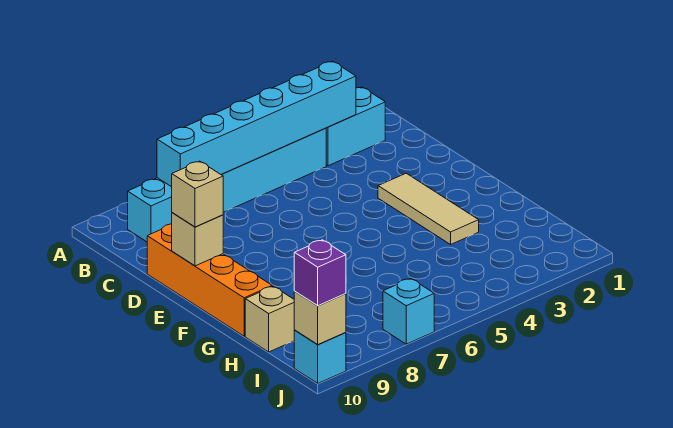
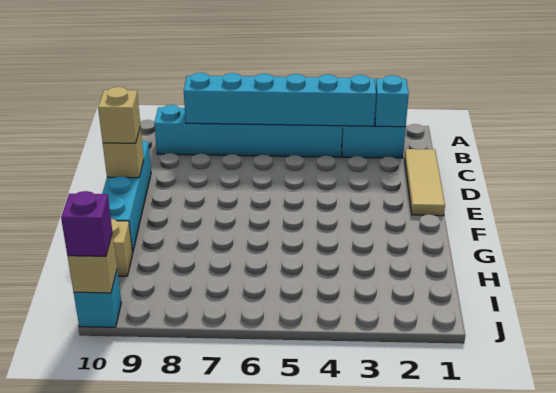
orange 1x4 brick [147,224,272,336] -> cyan 1x4 brick [102,141,151,253]
tan 1x3 tile [378,173,479,244] -> tan 1x3 tile moved to [405,149,445,216]
cyan 1x1 brick [383,279,434,344] -> cyan 1x1 brick moved to [375,75,409,127]

